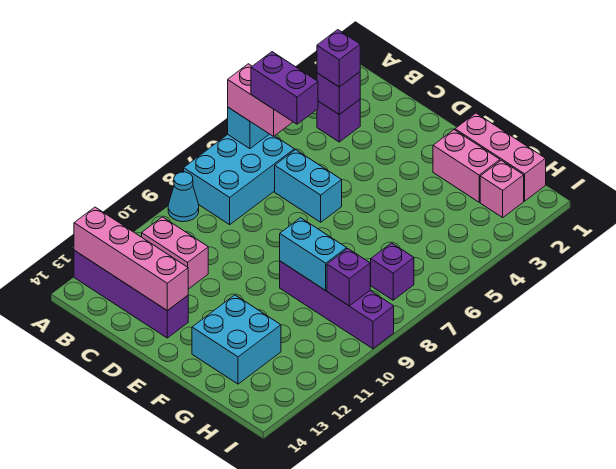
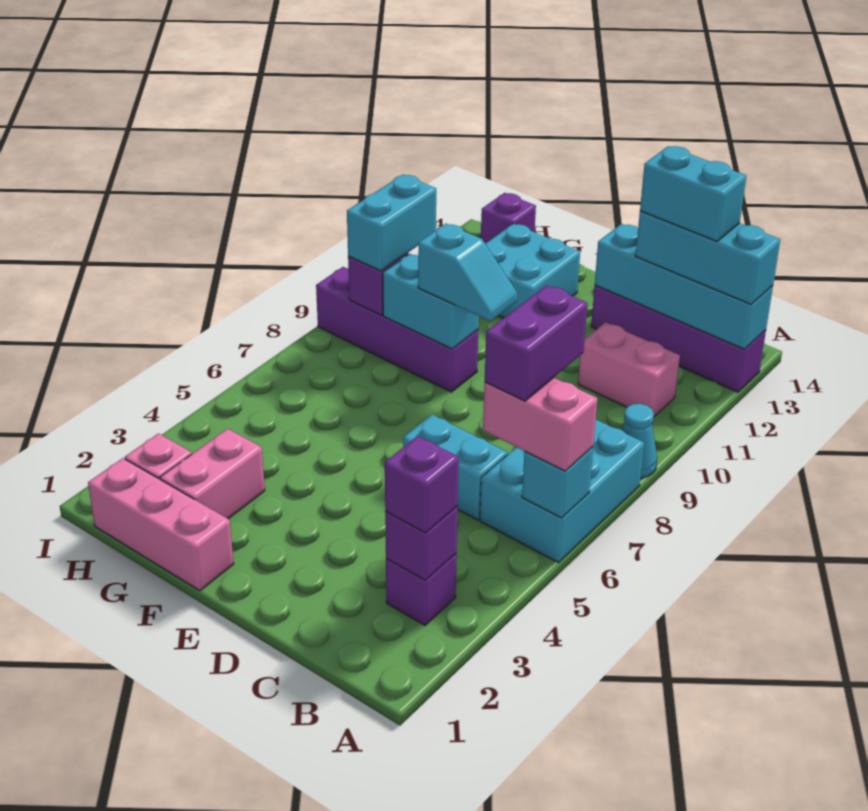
pink 1x4 brick [74,207,188,311] -> cyan 1x4 brick [595,224,773,349]
none -> cyan 1x3 brick [636,211,780,304]
purple 1x2 brick [251,52,318,124] -> purple 1x2 brick turned to [485,285,587,401]
none -> cyan 1x2 brick [640,146,746,241]
none -> cyan 1x2 slope [418,224,517,321]
pink 1x2 brick [433,130,500,202] -> pink 1x2 brick turned to [160,429,265,519]
purple 1x1 brick [370,243,414,300] -> purple 1x1 brick moved to [481,193,536,244]
none -> cyan 1x2 brick [347,175,436,271]

